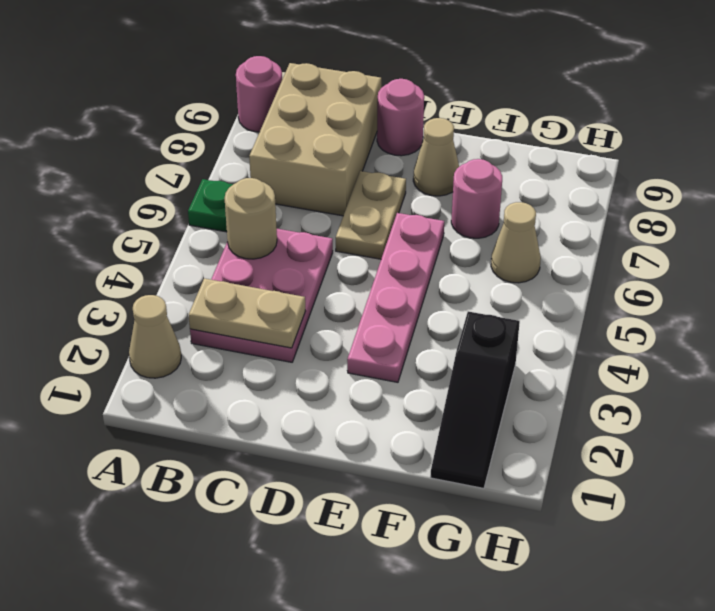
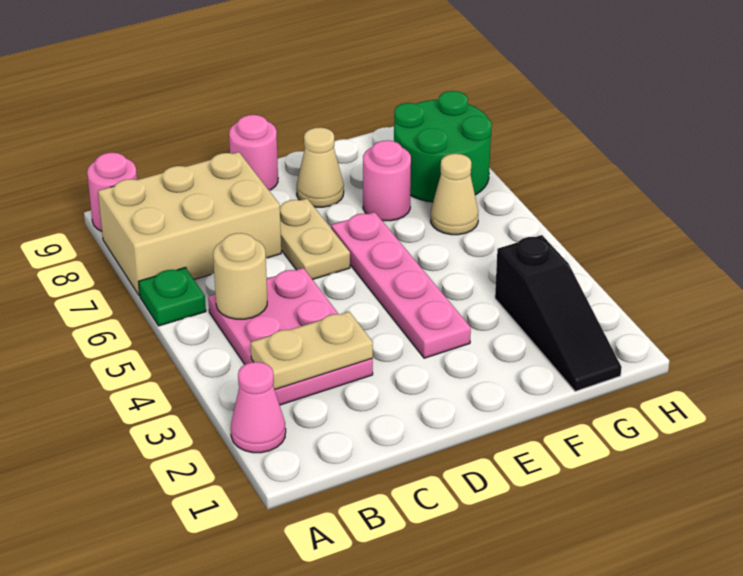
tan 1x1 cone [129,295,181,378] -> pink 1x1 cone [231,362,286,453]
tan 2x3 brick [249,63,381,216] -> tan 2x3 brick turned to [98,152,281,296]
none -> green 2x2 round brick [394,91,492,202]

